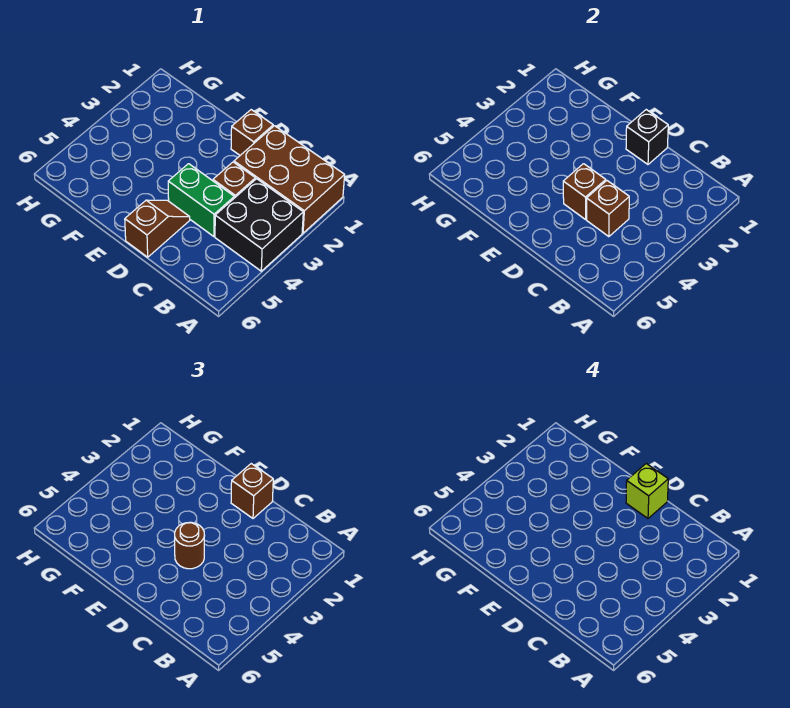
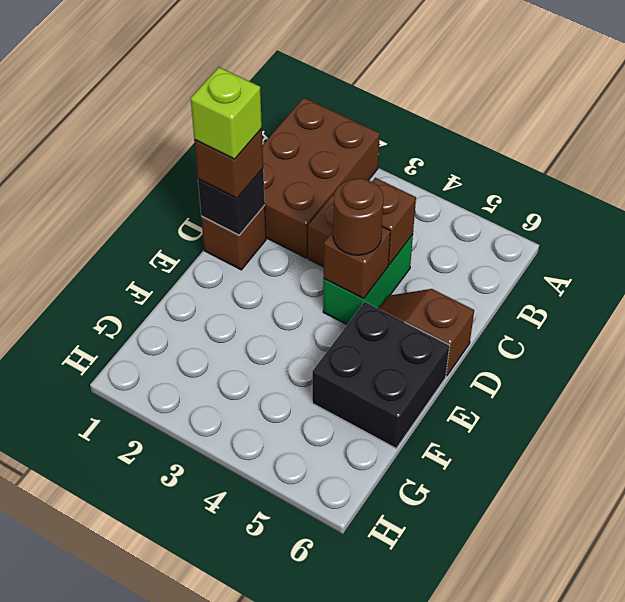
black 2x2 brick [215,179,303,271] -> black 2x2 brick moved to [312,302,450,448]

